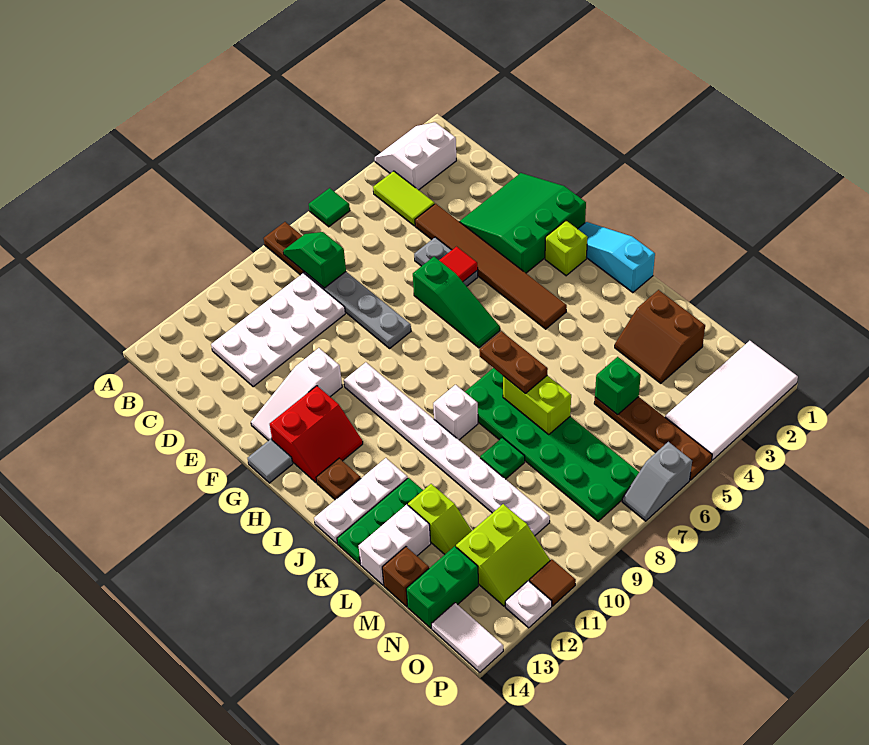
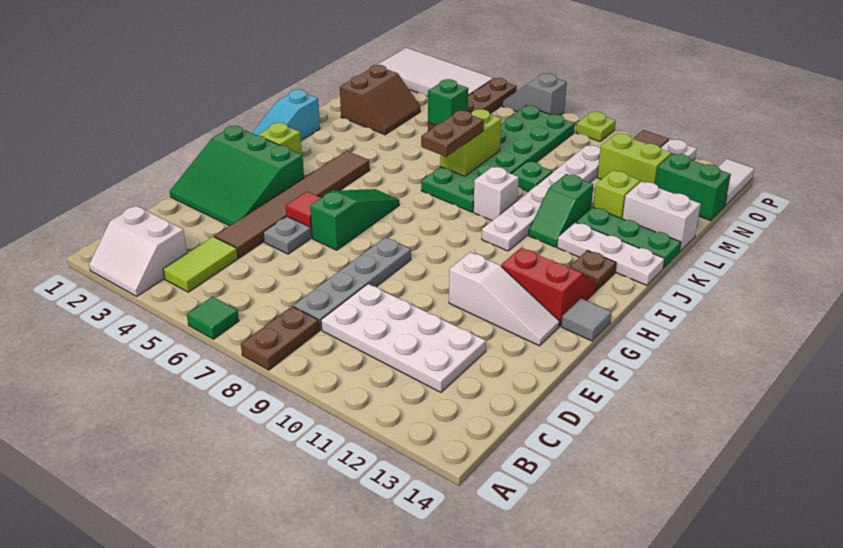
green 1x2 slope [283,232,346,288] -> green 1x2 slope moved to [529,174,593,247]
white 1x8 plate [344,362,550,536] -> white 1x6 plate [482,145,600,251]
brown 1x1 brick [382,547,429,607] -> none
grey 1x2 slope [622,442,692,521] -> grey 1x2 slope turned to [502,74,567,115]
none -> lime 1x1 plate [576,112,616,141]

